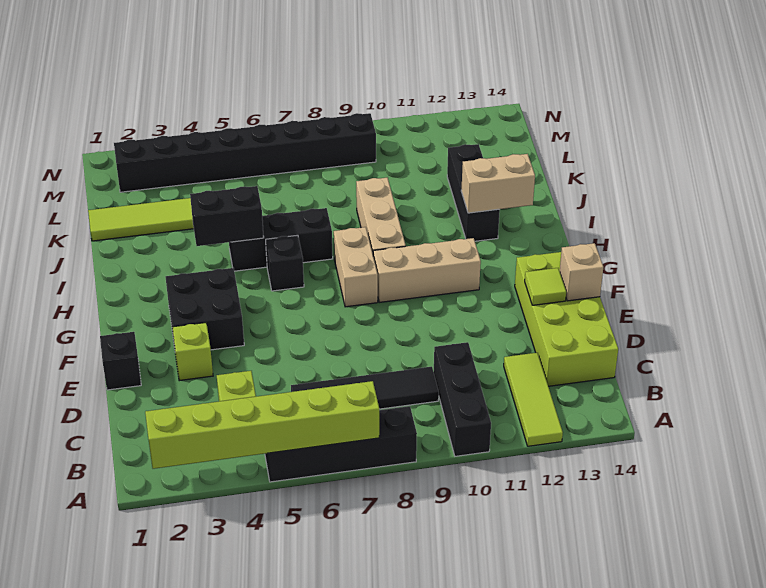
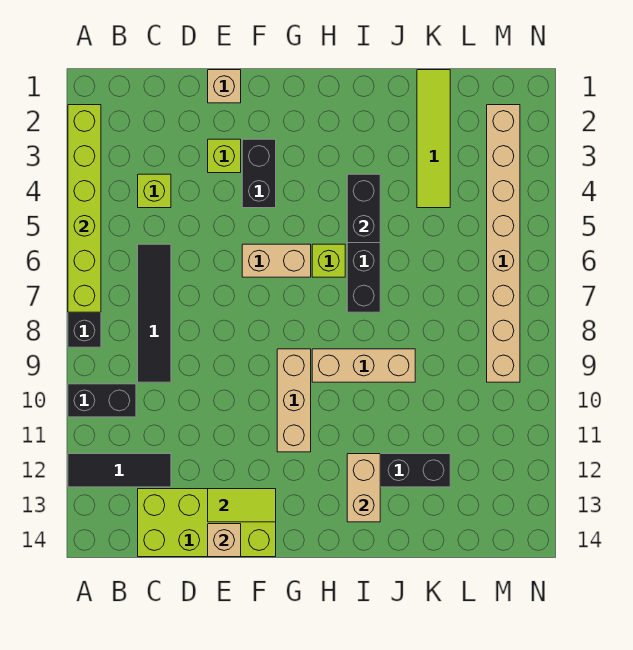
black 1x3 brick [434,342,491,456] -> black 1x2 brick [68,384,136,417]
lime 1x3 tile [504,353,563,446] -> black 1x3 tile [68,454,171,487]
black 1x1 brick [100,332,141,390] -> tan 1x1 brick [208,70,241,103]
lime 1x1 tile [525,268,566,305] -> lime 1x2 tile [208,489,276,522]
black 2x2 brick [166,268,244,350] -> black 1x2 brick [242,139,276,208]
tan 1x2 brick [334,227,378,307] -> tan 1x2 brick moved to [242,244,311,277]
black 1x1 brick [266,235,304,291] -> lime 1x1 brick [312,244,345,277]
black 1x8 brick [114,113,376,192] -> tan 1x8 brick [487,105,520,382]

